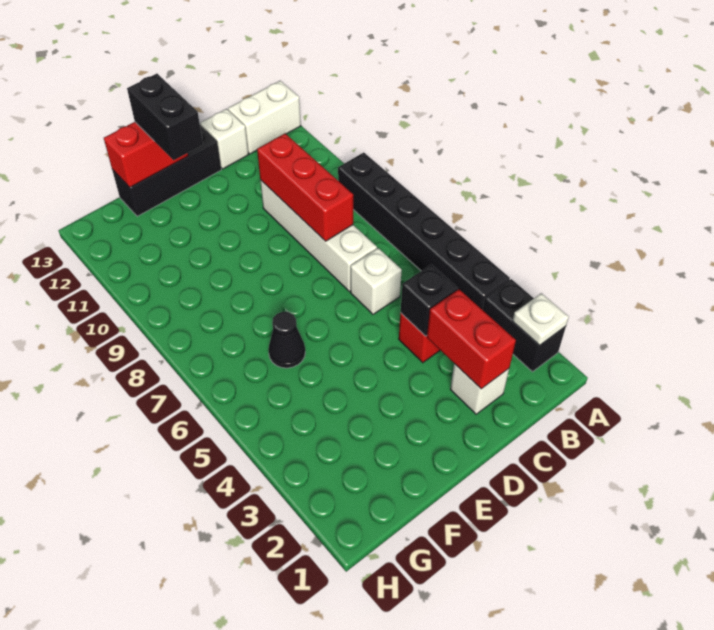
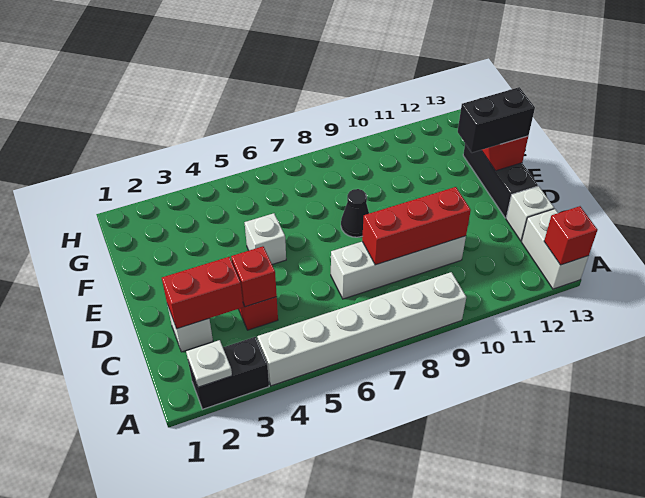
black 1x6 brick [338,152,510,310] -> white 1x6 brick [257,272,466,386]
none -> red 1x1 brick [544,206,598,265]
black 1x1 brick [401,265,458,336] -> red 1x1 brick [231,246,277,307]
white 1x1 brick [351,248,402,314] -> white 1x1 brick moved to [244,213,286,264]
black 1x1 cone [268,312,305,368] -> black 1x1 cone moved to [341,189,369,237]

